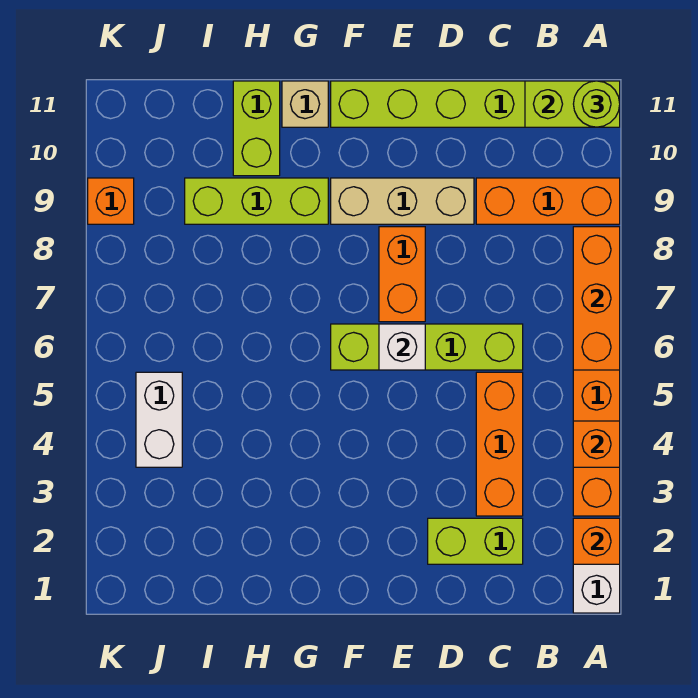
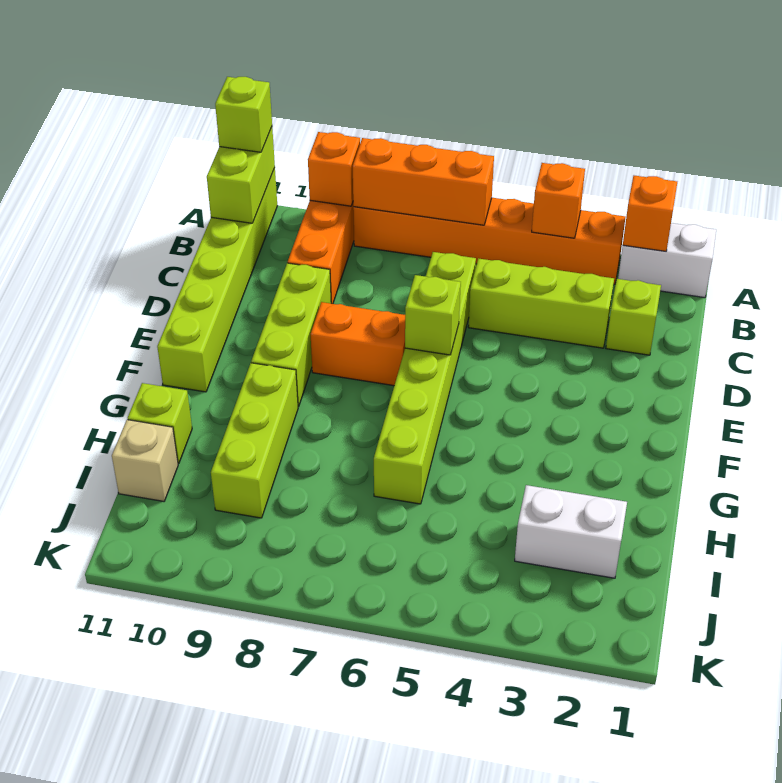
lime 1x1 round brick [574,81,620,127] -> lime 1x1 brick [215,77,272,152]
lime 1x2 brick [428,518,523,564] -> lime 1x1 brick [606,279,661,355]
orange 1x3 brick [476,372,523,516] -> lime 1x3 brick [468,258,614,348]
lime 1x4 brick [331,324,523,370] -> lime 1x6 brick [374,252,476,504]
tan 1x3 brick [331,178,474,224] -> lime 1x3 brick [251,263,331,407]
white 1x1 brick [379,324,425,370] -> lime 1x1 brick [405,275,461,355]
tan 1x1 brick [282,81,328,127] -> tan 1x1 brick moved to [112,420,178,501]
lime 1x2 brick [233,81,280,176] -> lime 1x1 brick [128,383,192,464]
white 1x2 brick [136,372,182,467] -> white 1x2 brick moved to [515,485,627,578]
orange 1x1 brick [88,178,134,224] -> orange 1x1 brick moved to [308,132,360,206]

